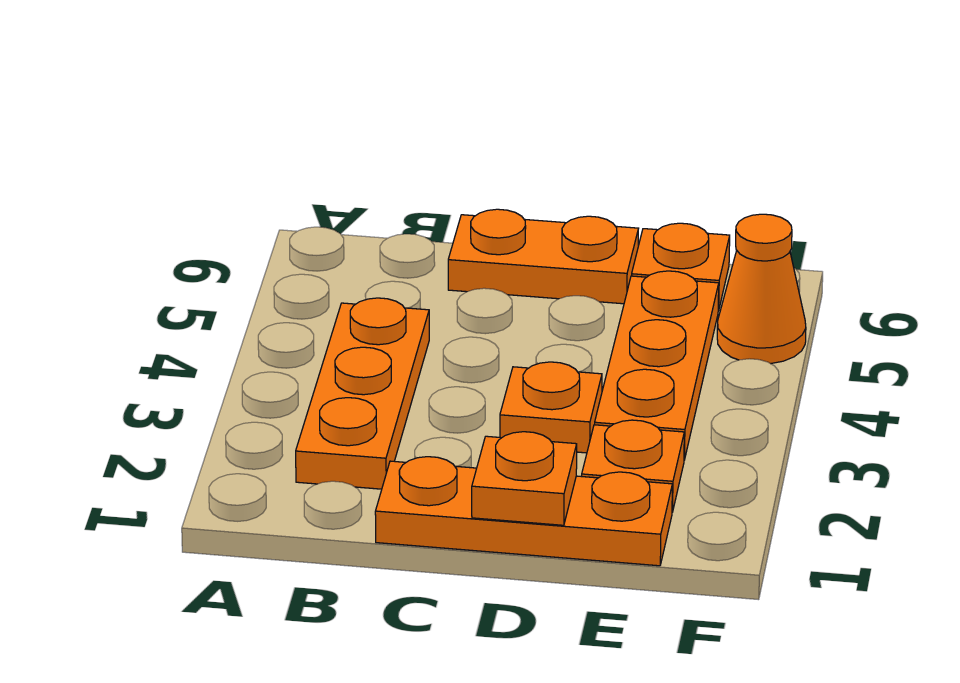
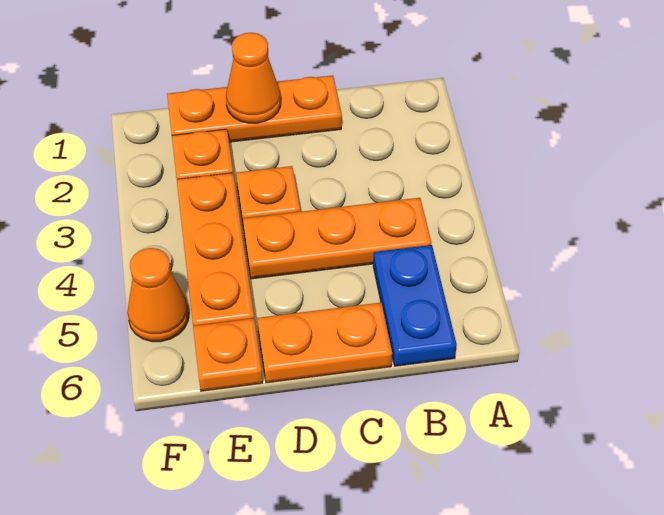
orange 1x3 plate [296,298,429,489] -> orange 1x3 plate turned to [243,198,431,279]
none -> blue 1x2 plate [373,245,457,366]
orange 1x1 plate [472,432,577,525] -> orange 1x1 cone [226,33,281,123]

